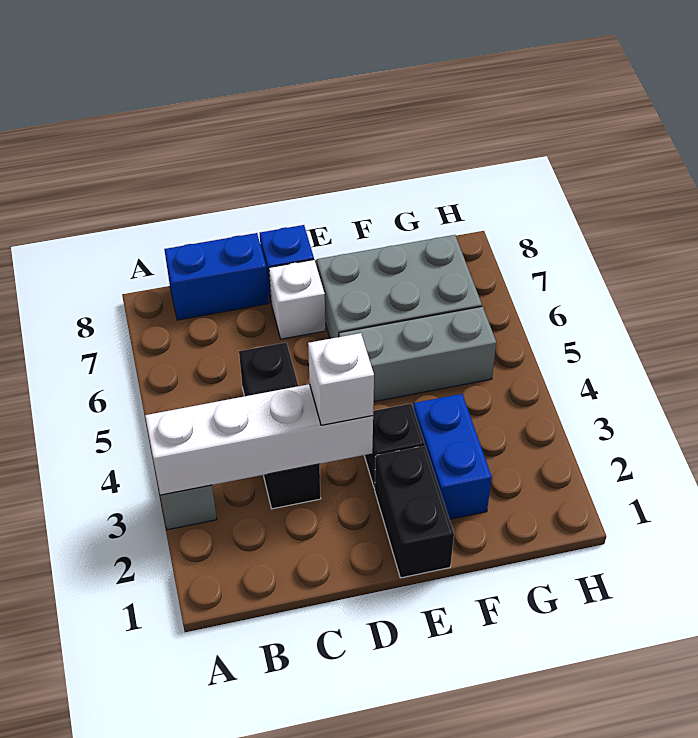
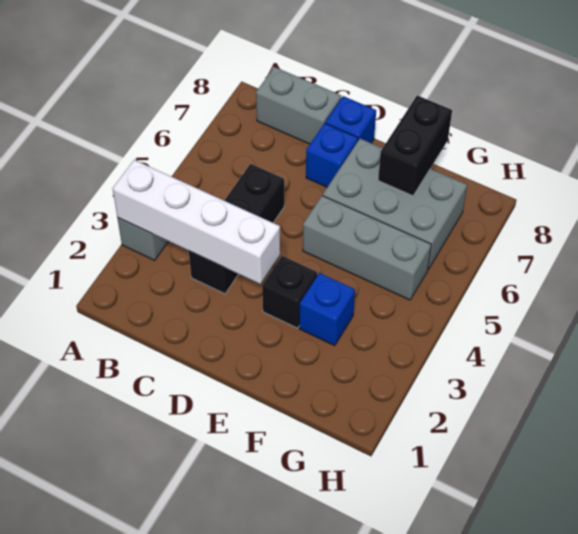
blue 1x2 brick [164,233,269,320] -> grey 1x2 brick [256,67,341,144]
white 1x1 brick [308,333,374,425] -> none
white 1x1 brick [269,260,325,339] -> blue 1x1 brick [306,123,358,187]
black 1x2 brick [375,446,454,578] -> black 1x2 brick moved to [378,95,452,196]
blue 1x2 brick [414,394,492,519] -> blue 1x1 brick [299,273,355,346]

